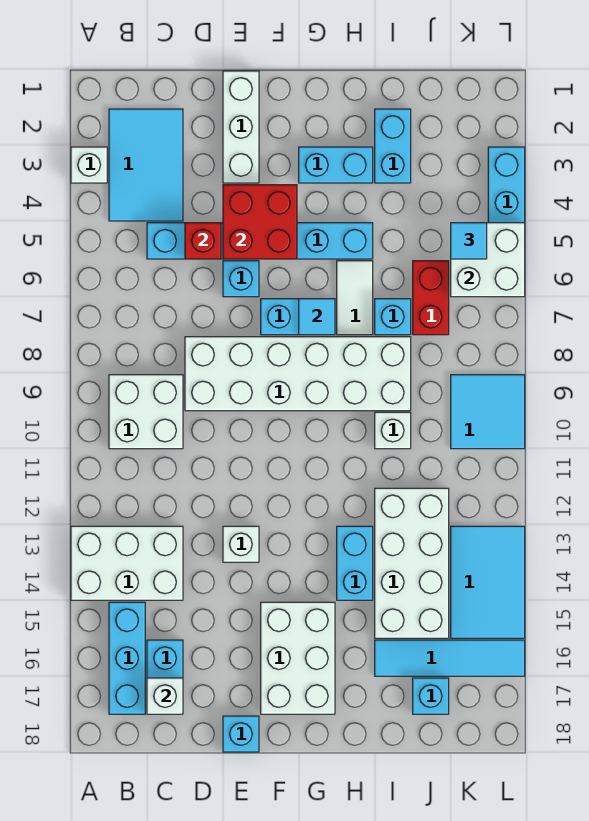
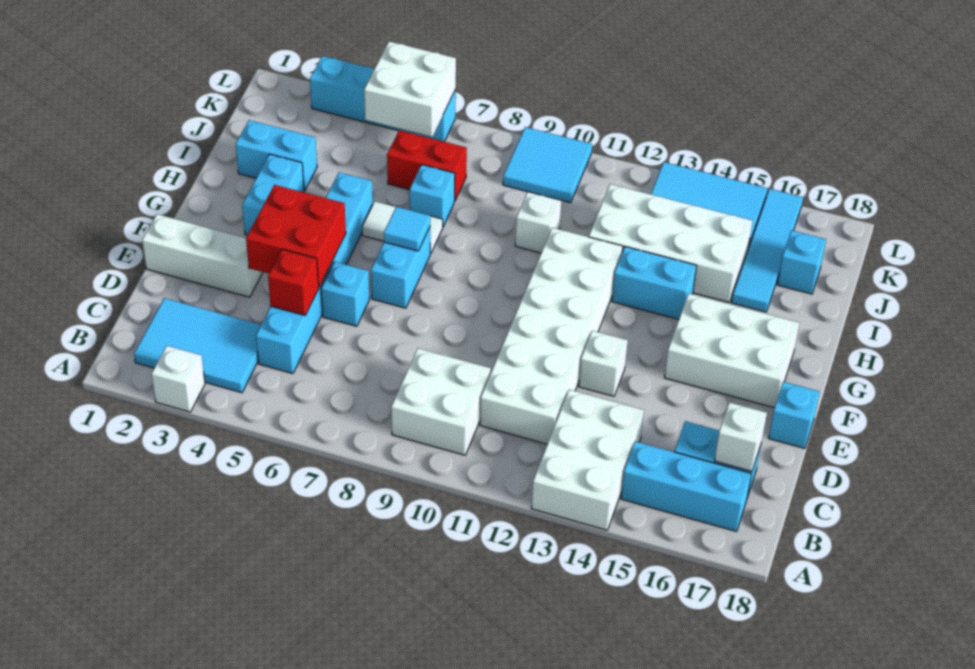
white 2x6 brick [185,337,411,411] -> white 2x6 brick moved to [480,228,623,444]
cyan 1x1 tile [451,223,487,259] -> none

